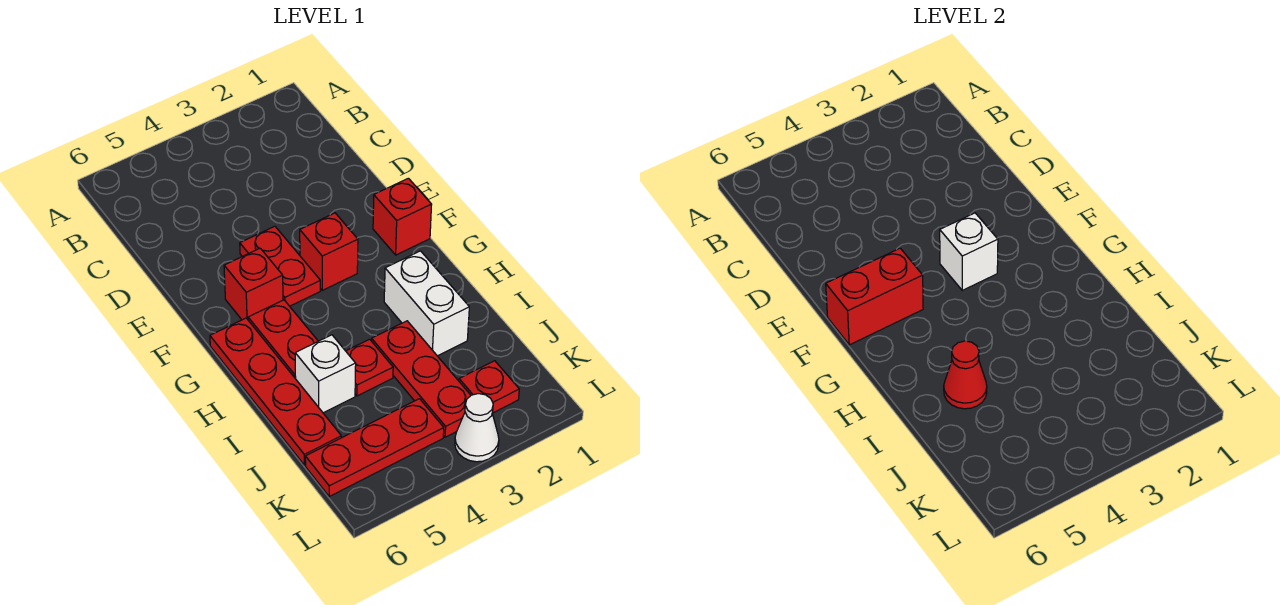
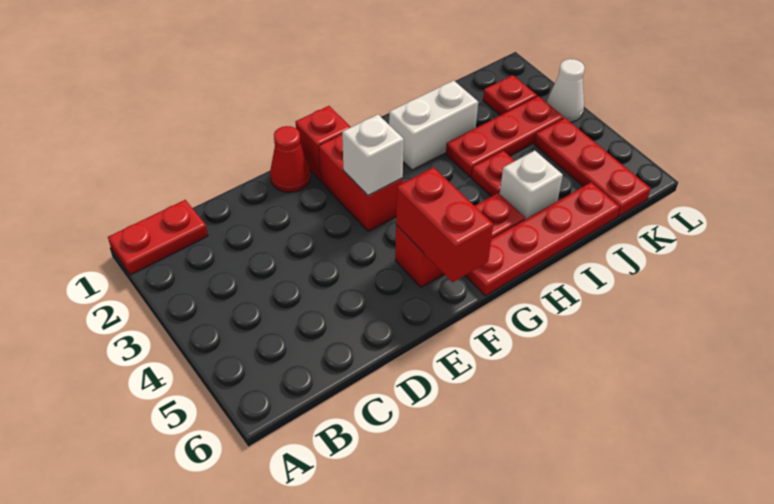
red 1x2 plate [240,226,320,306] -> red 1x2 plate moved to [108,200,208,275]
red 1x1 brick [300,213,358,290] -> red 1x2 brick [319,134,403,231]
red 1x1 cone [944,341,987,409] -> red 1x1 cone moved to [270,126,310,192]

